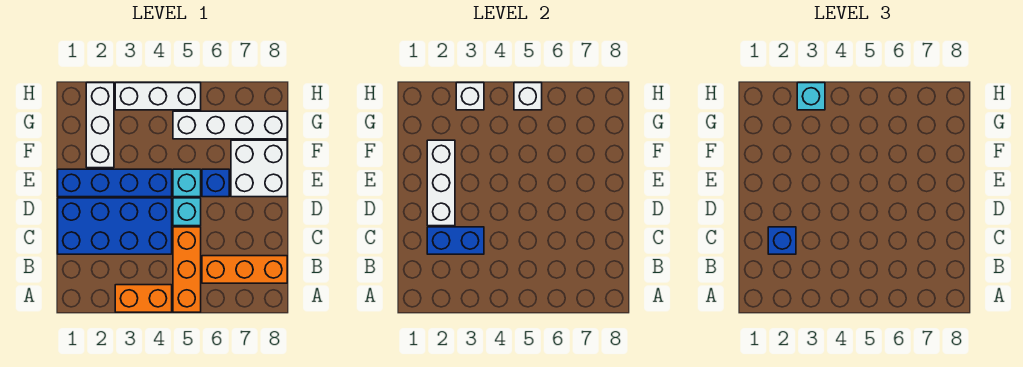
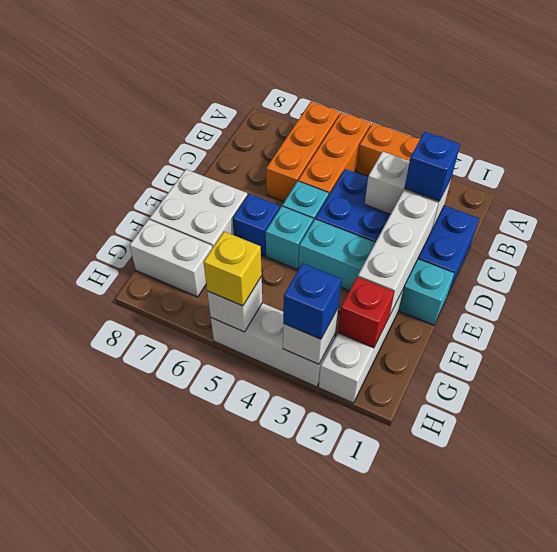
orange 1x3 brick [202,256,287,283] -> orange 1x3 brick turned to [266,102,340,201]
blue 1x2 brick [427,227,484,254] -> white 1x2 brick [365,151,452,229]
blue 1x4 brick [58,169,172,197] -> cyan 1x4 brick [299,219,454,325]
none -> red 1x1 brick [338,277,394,348]
white 1x4 brick [173,111,287,139] -> white 1x2 brick [130,219,212,297]
cyan 1x1 brick [797,83,825,110] -> blue 1x1 brick [283,263,341,339]
none -> yellow 1x1 brick [203,232,262,306]

